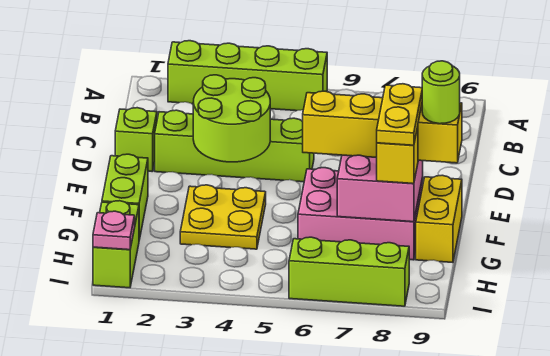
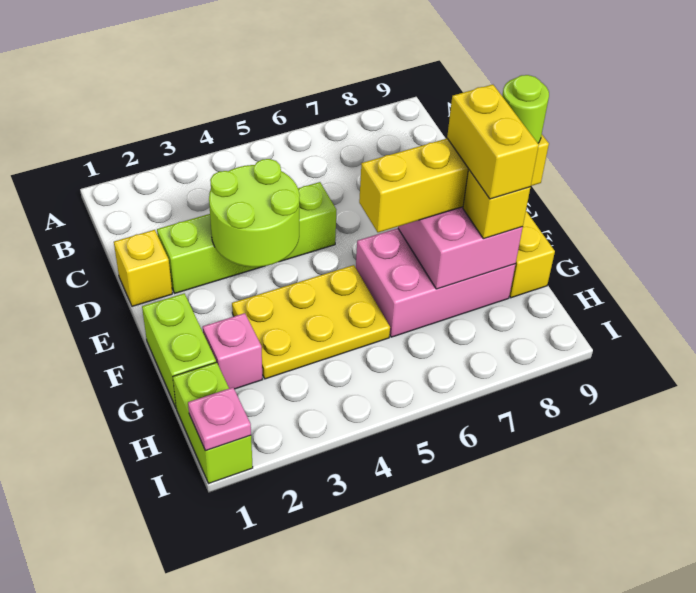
lime 1x4 brick [168,41,327,111] -> none
lime 1x1 brick [115,108,157,171] -> yellow 1x1 brick [114,230,172,306]
yellow 2x2 plate [180,185,266,249] -> yellow 2x3 plate [232,265,390,379]
yellow 1x2 plate [377,84,422,145] -> yellow 1x2 brick [447,85,539,199]
none -> pink 1x1 brick [203,313,262,389]
lime 1x3 brick [289,237,409,306] -> none

